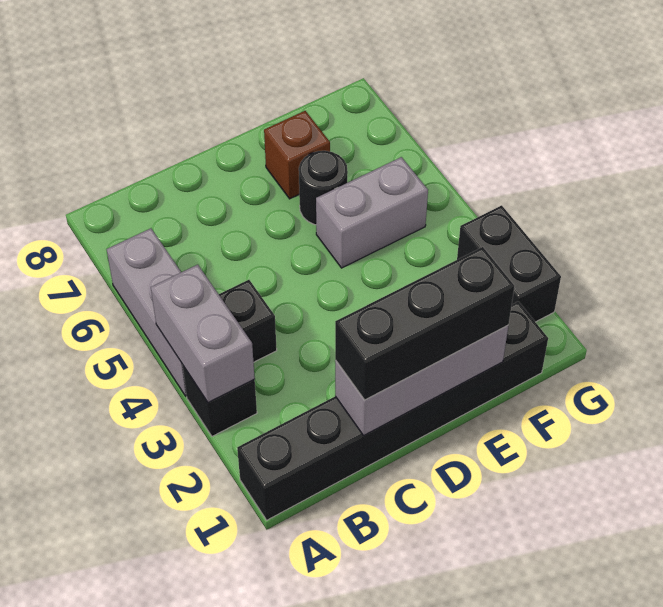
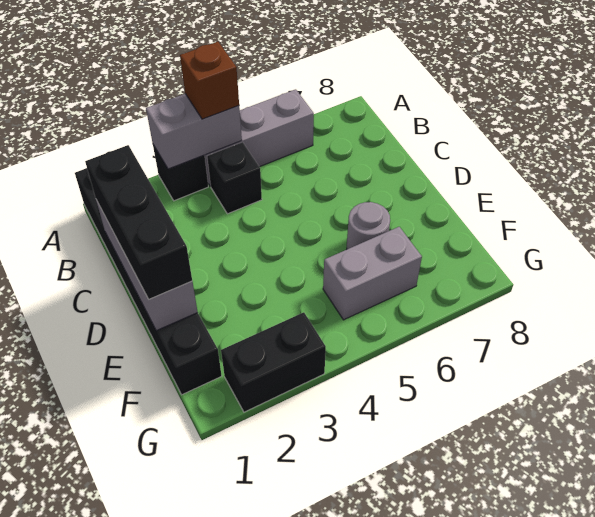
grey 1x2 brick [316,157,428,268] -> grey 1x2 brick turned to [323,227,422,320]
black 1x1 round brick [299,151,348,225] -> grey 1x1 round brick [347,202,390,249]
brown 1x1 brick [264,111,330,199] -> brown 1x1 brick moved to [180,42,239,119]

